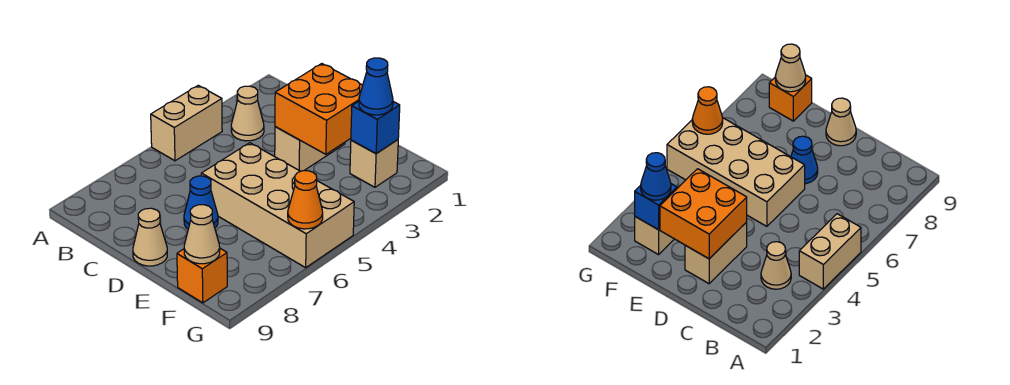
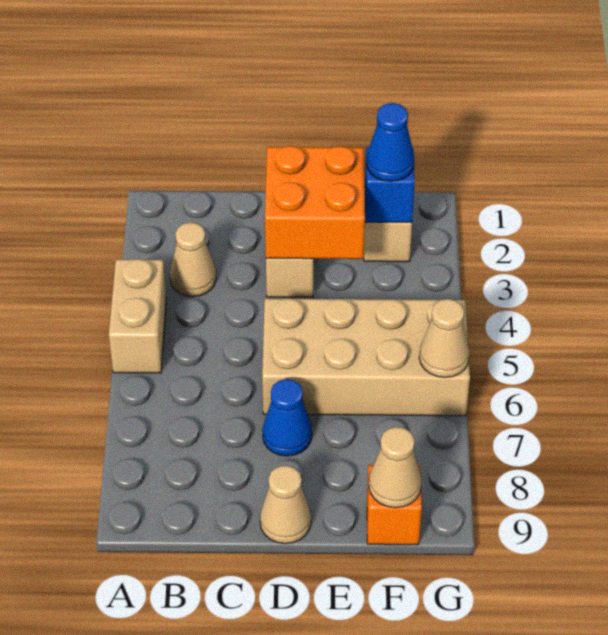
orange 1x1 cone [288,171,323,229] -> tan 1x1 cone [419,299,470,377]

